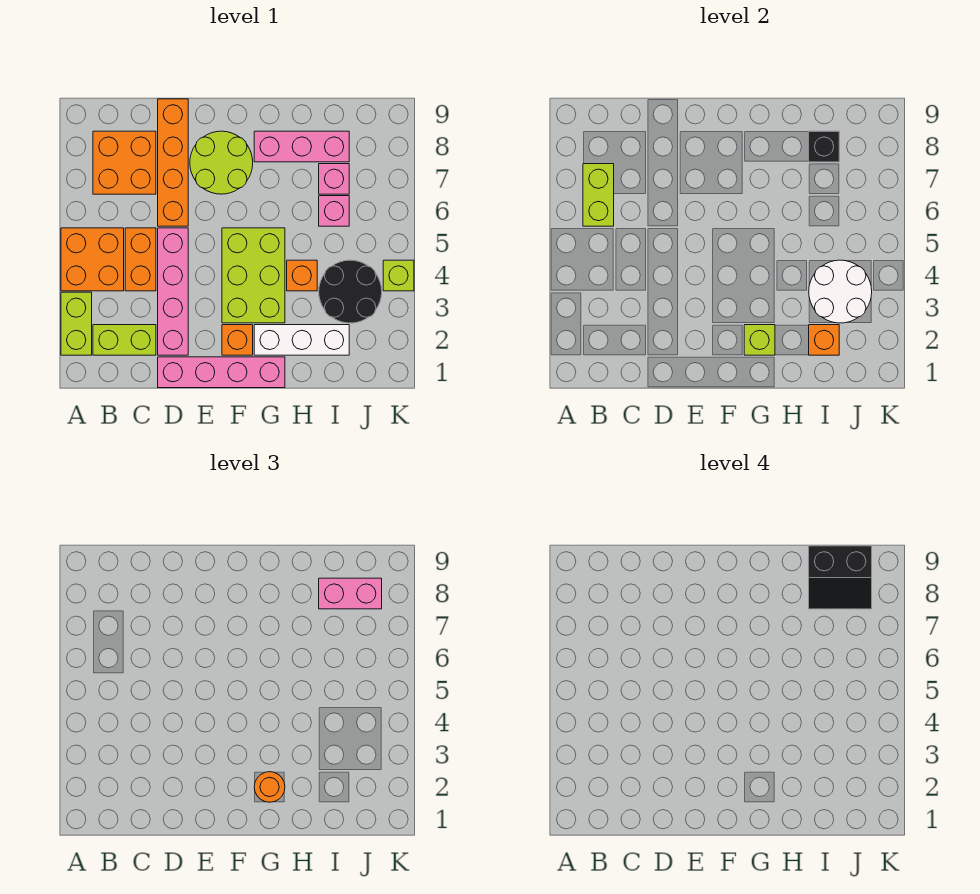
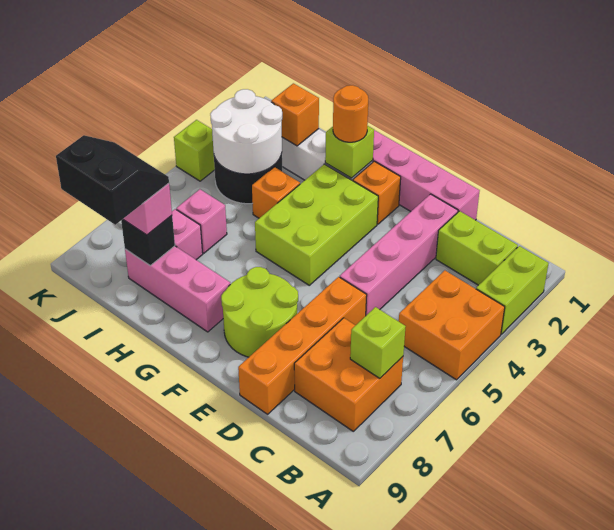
lime 1x2 brick [583,164,614,226] -> lime 1x1 brick [350,307,406,378]
orange 1x2 brick [125,228,156,291] -> none

